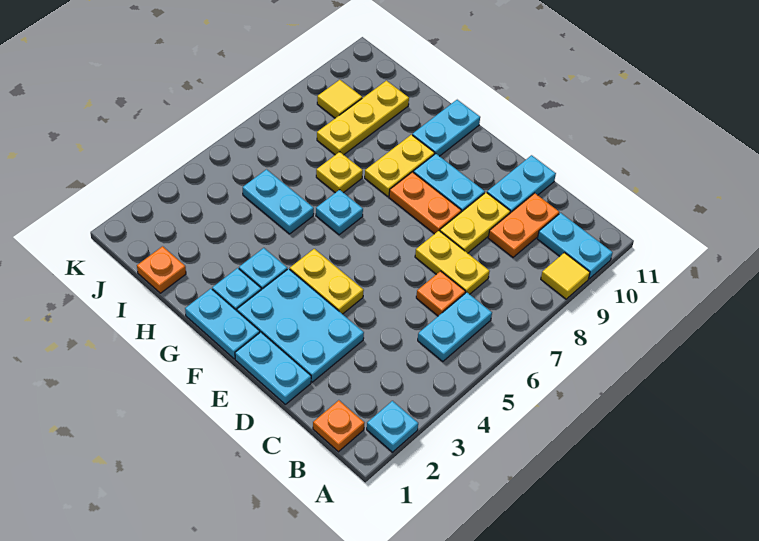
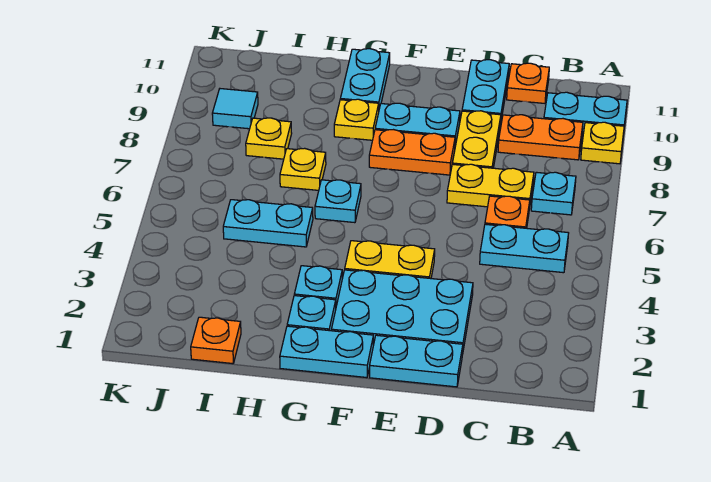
cyan 1x1 plate [367,401,418,452] -> cyan 1x1 plate moved to [531,172,576,215]
yellow 1x1 tile [541,253,590,299] -> yellow 1x1 plate [581,122,624,164]
orange 1x1 plate [313,400,364,452] -> orange 1x1 plate moved to [507,63,549,103]
cyan 1x2 plate [418,292,492,362] -> cyan 1x2 plate turned to [480,224,569,273]
orange 1x2 plate [488,193,559,257] -> orange 1x2 plate turned to [498,115,583,160]
yellow 1x2 plate [365,135,435,197] -> yellow 1x1 plate [334,99,379,140]
yellow 1x3 plate [317,81,409,155] -> yellow 1x1 plate [246,118,292,159]
yellow 1x1 tile [317,80,362,118] -> cyan 1x1 tile [212,89,258,129]

